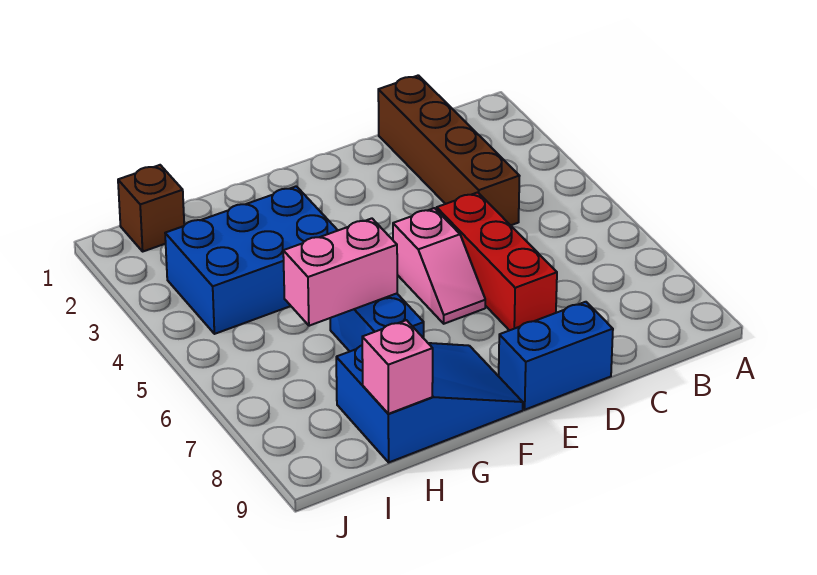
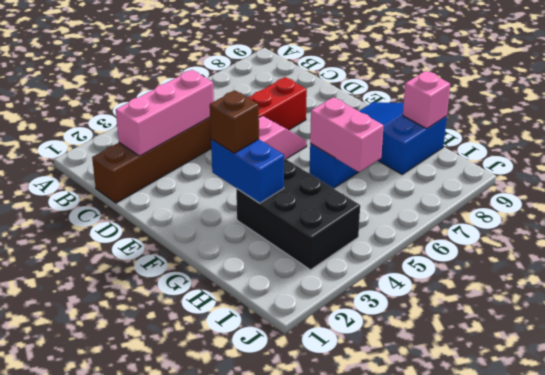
none -> pink 1x3 brick [116,70,214,156]
blue 1x2 brick [499,302,613,410] -> blue 1x2 brick moved to [211,139,284,203]
blue 2x3 brick [165,186,338,334] -> black 2x3 brick [236,159,360,270]
brown 1x1 brick [118,165,184,251] -> brown 1x1 brick moved to [210,91,259,153]

